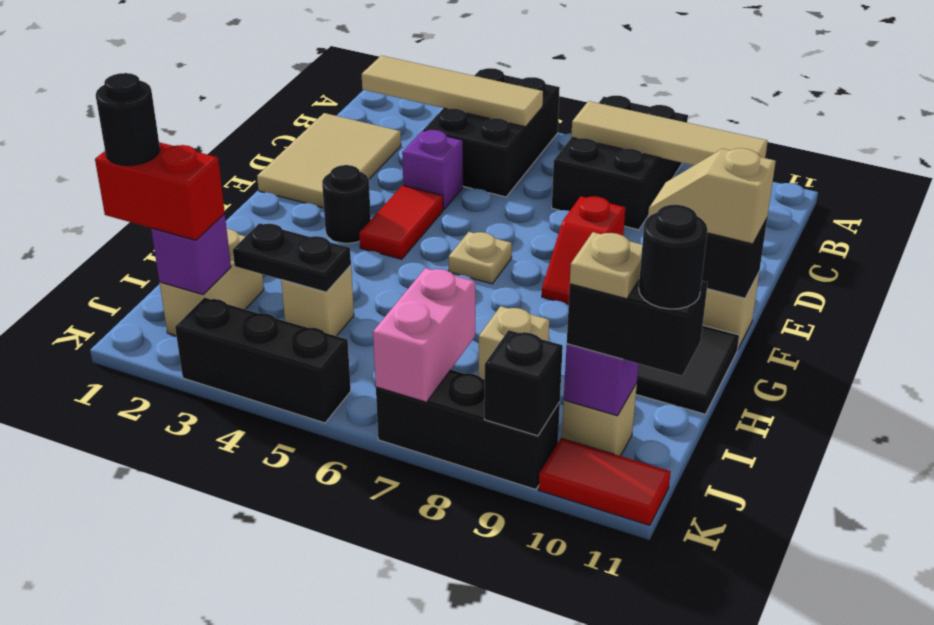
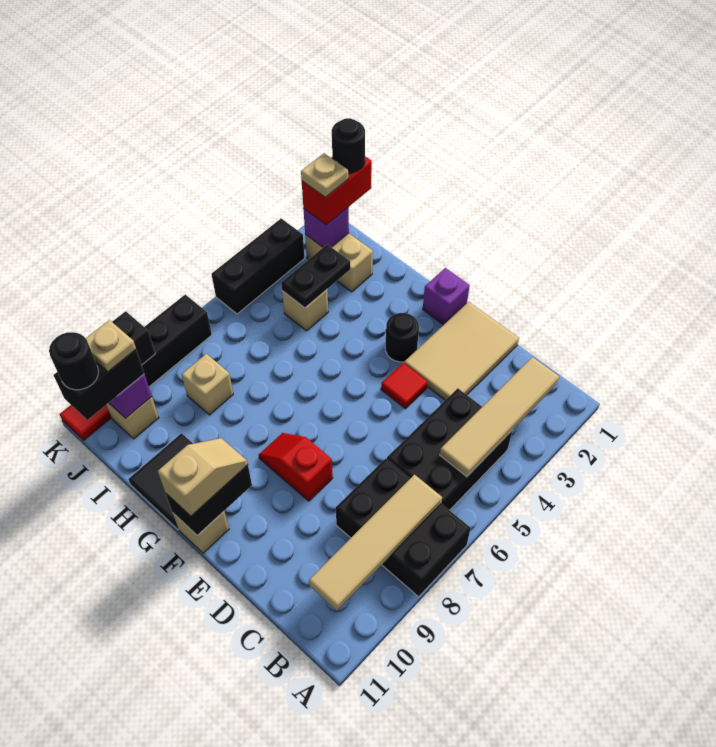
black 2x3 brick [423,68,560,197] -> black 2x3 brick turned to [387,388,513,510]
tan 2x3 tile [257,113,401,208] -> tan 2x3 tile turned to [404,302,519,400]
purple 1x1 brick [402,130,463,210] -> purple 1x1 brick moved to [423,268,470,325]
red 1x2 tile [359,185,443,259] -> red 1x1 tile [381,363,428,409]
tan 1x1 plate [449,232,512,284] -> tan 1x1 plate moved to [301,153,348,197]
pink 1x2 brick [373,268,475,402] -> none

